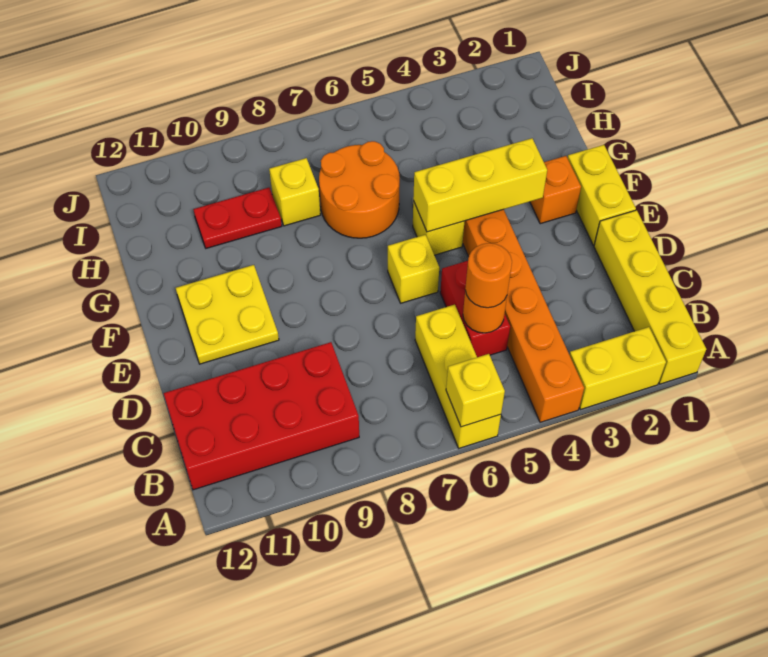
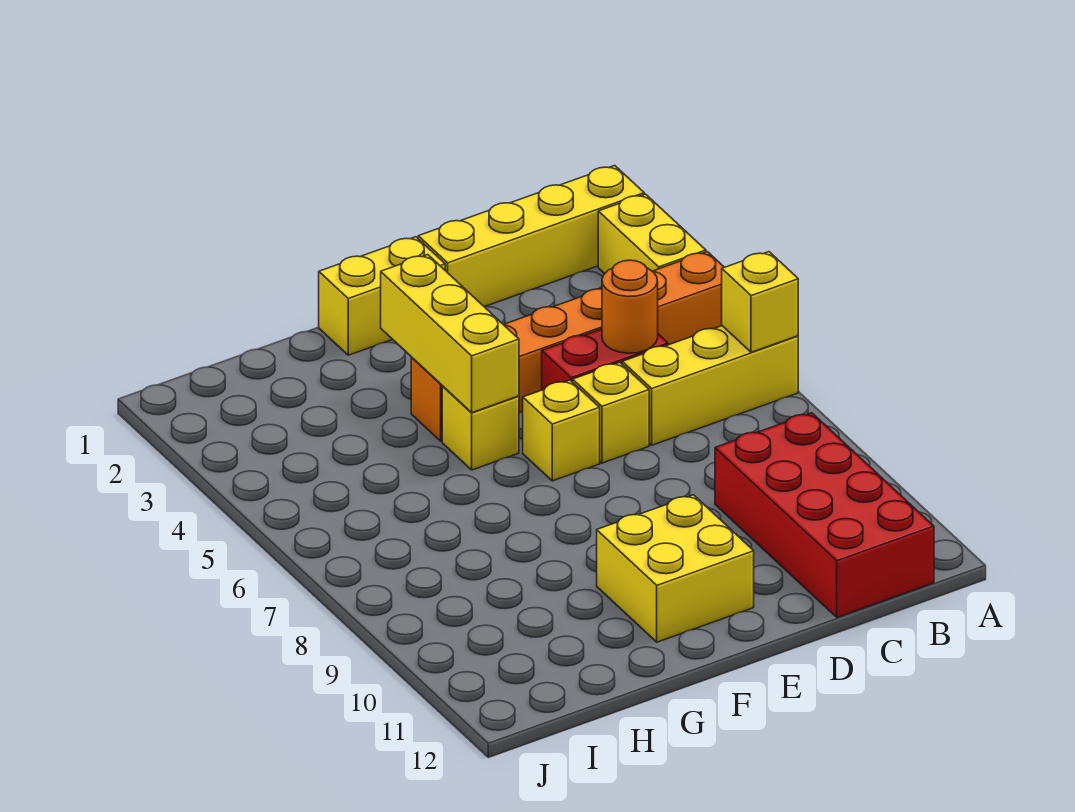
orange 1x1 round brick [465,243,512,308] -> none
yellow 2x2 plate [176,265,279,364] -> yellow 2x2 brick [597,495,754,642]
orange 1x1 brick [530,156,581,224] -> none
orange 2x2 round brick [319,141,400,238] -> none
yellow 1x1 brick [269,158,320,226] -> yellow 1x1 brick moved to [573,362,649,463]
red 1x2 plate [193,188,282,248] -> none

